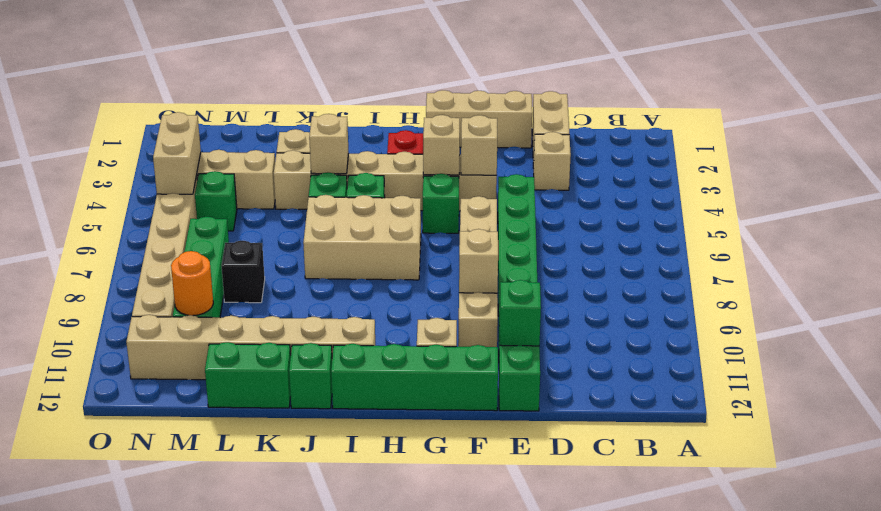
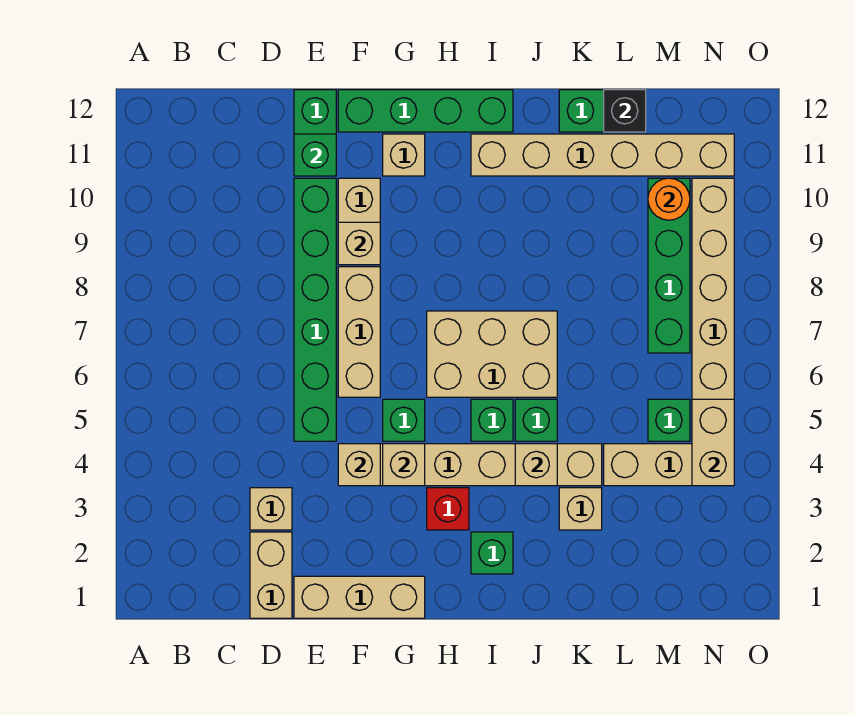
green 1x1 brick [289,343,332,409] -> green 1x1 brick moved to [471,532,513,574]
black 1x1 brick [222,241,265,303] -> black 1x1 brick moved to [604,90,646,132]

